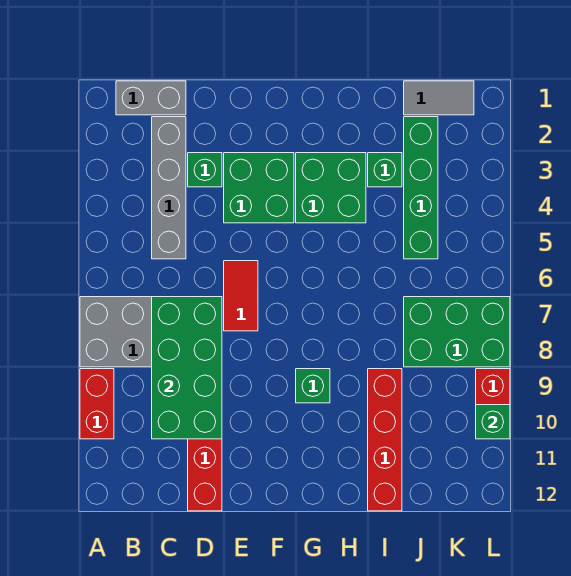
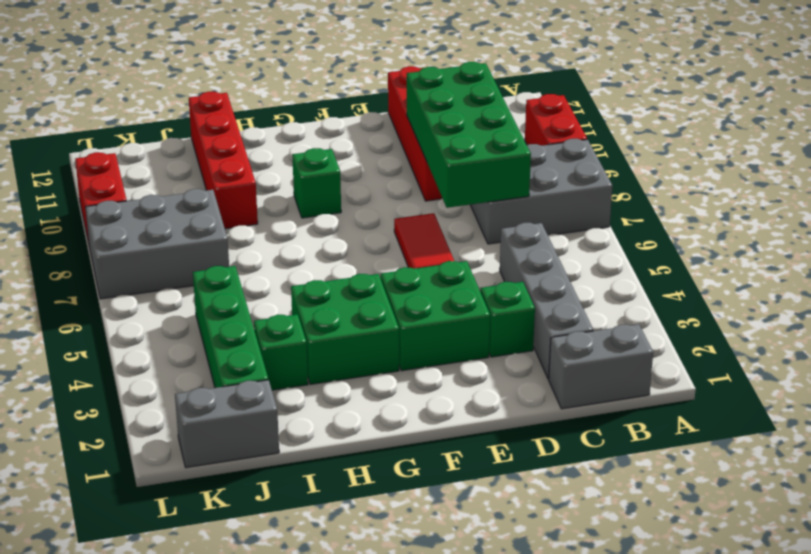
grey 1x2 tile [404,81,474,115] -> grey 1x2 brick [175,380,279,468]
green 2x3 brick [404,297,510,367] -> grey 2x3 brick [85,189,229,299]
green 1x1 brick [476,405,510,439] -> none

